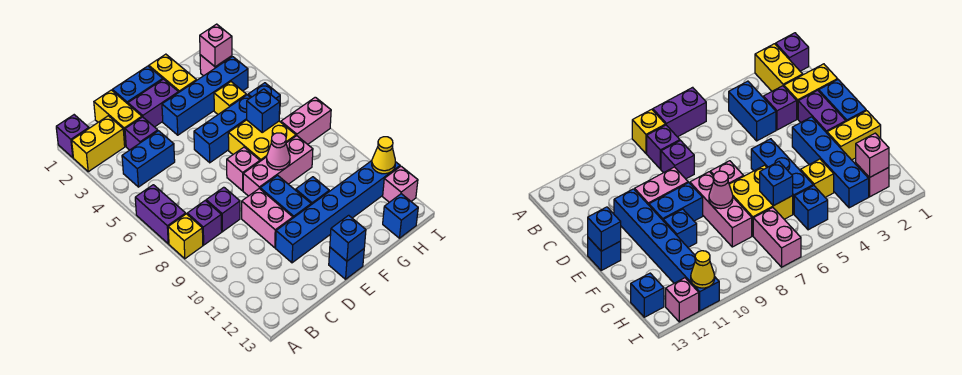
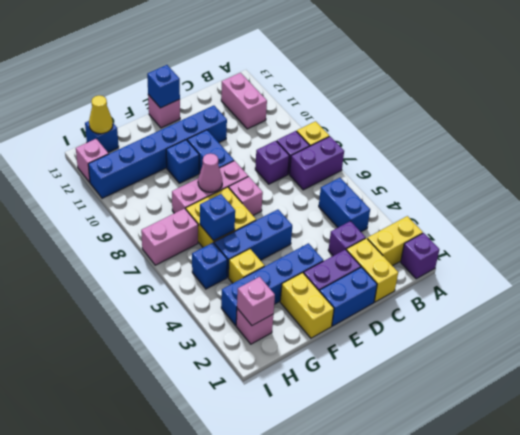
purple 1x2 brick [135,185,186,244] -> purple 1x2 brick turned to [290,136,344,190]
blue 1x2 brick [122,131,175,187] -> blue 1x2 brick turned to [319,178,370,232]
pink 1x2 brick [242,188,293,248] -> pink 1x2 brick moved to [221,73,267,129]
blue 1x1 brick [329,247,364,279] -> pink 1x1 brick [148,95,180,128]
yellow 1x1 cone [372,137,395,174] -> yellow 1x1 cone moved to [89,95,113,134]

